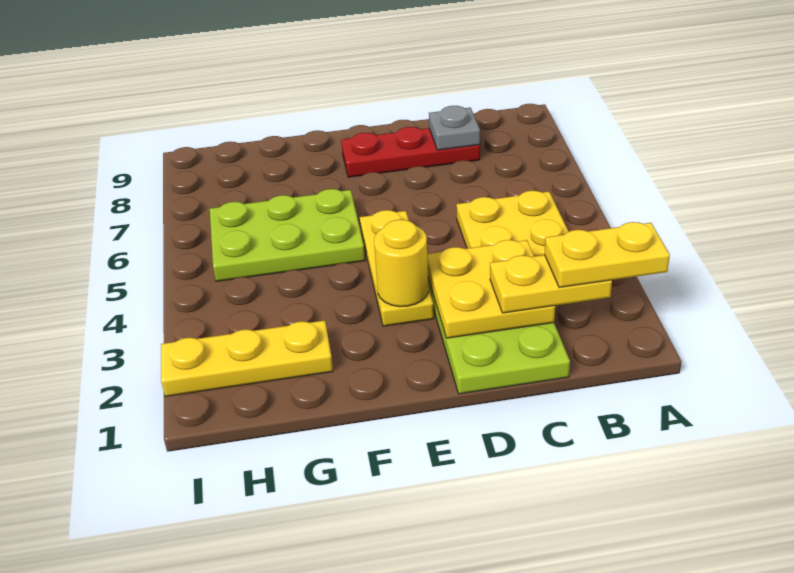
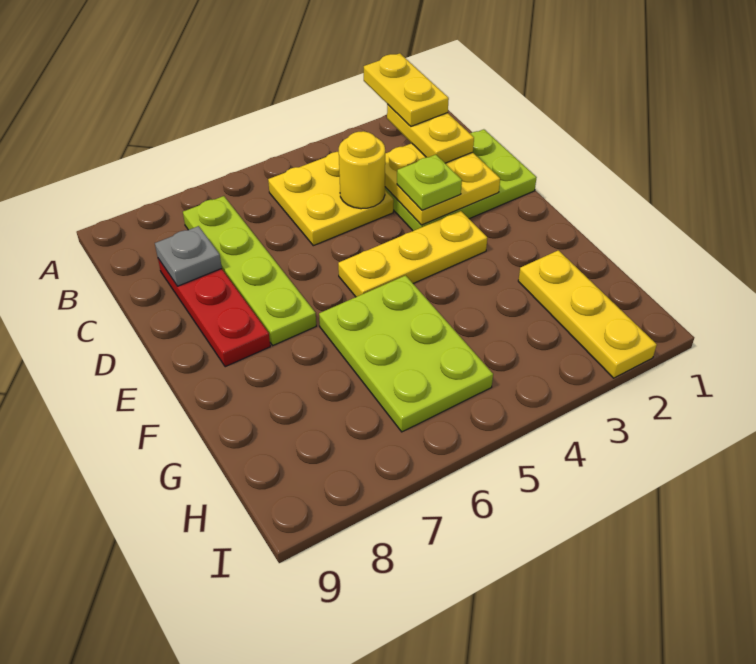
none -> lime 1x4 plate [183,196,316,345]
none -> lime 1x1 plate [397,155,462,210]
yellow 1x1 round brick [374,220,429,307] -> yellow 1x1 round brick moved to [339,131,385,209]

